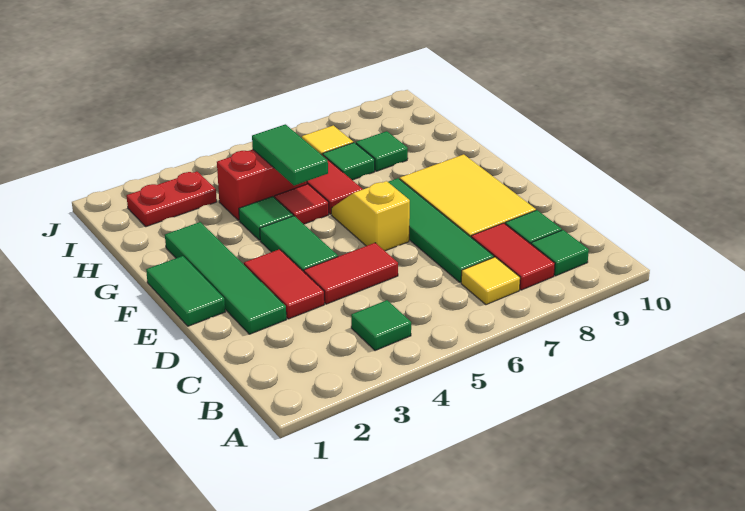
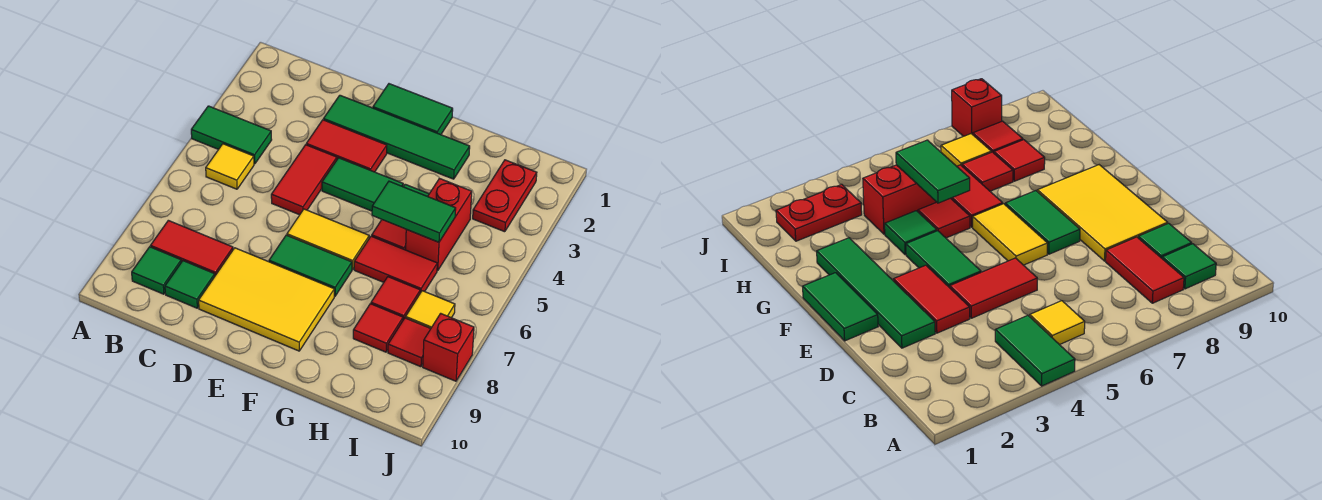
green 1x1 tile [351,300,411,351] -> green 1x2 tile [191,106,272,164]
yellow 1x1 tile [461,257,520,305] -> yellow 1x1 tile moved to [206,144,254,189]
green 1x4 tile [388,178,494,283] -> green 1x2 tile [269,235,352,296]
yellow 1x2 slope [331,181,410,251] -> yellow 1x2 tile [287,209,369,270]
green 1x1 tile [323,143,375,180] -> red 1x1 tile [371,277,420,320]
green 1x1 tile [356,131,408,171] -> red 1x1 tile [353,304,403,352]
none -> red 1x1 tile [388,318,431,367]
none -> red 1x1 brick [423,313,474,381]

